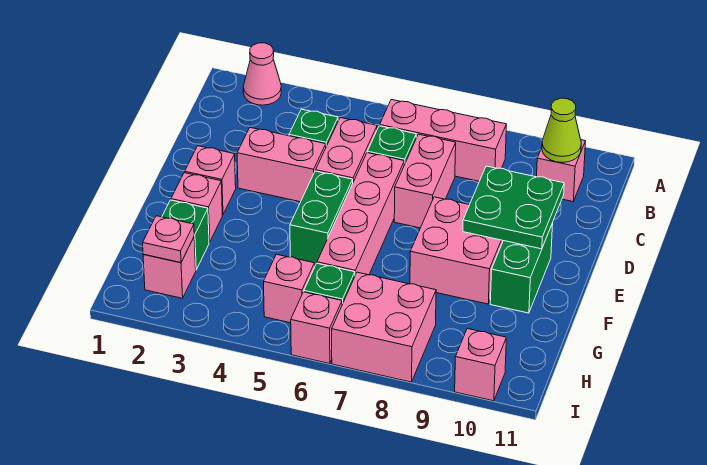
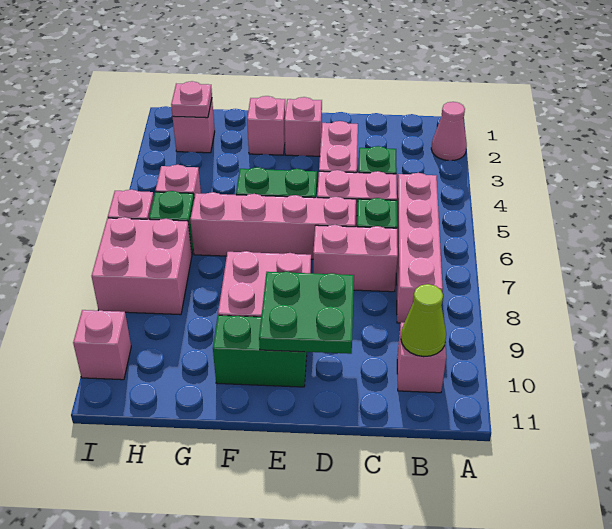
pink 1x3 brick [380,100,506,181] -> pink 1x4 brick [396,173,443,323]
green 1x1 brick [162,200,209,270] -> none

